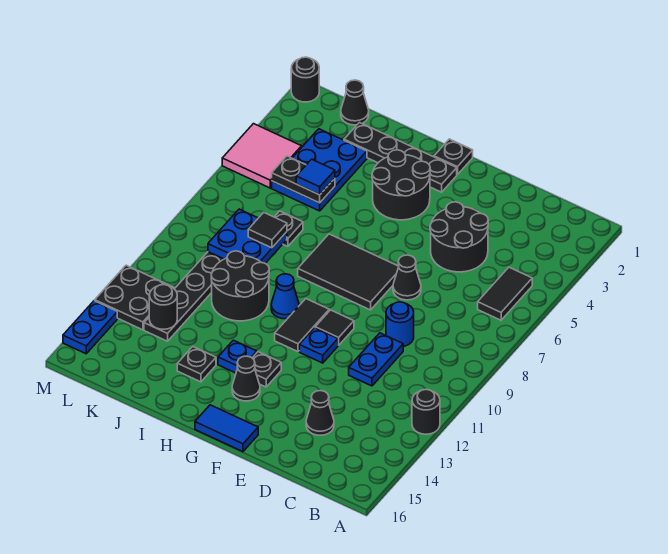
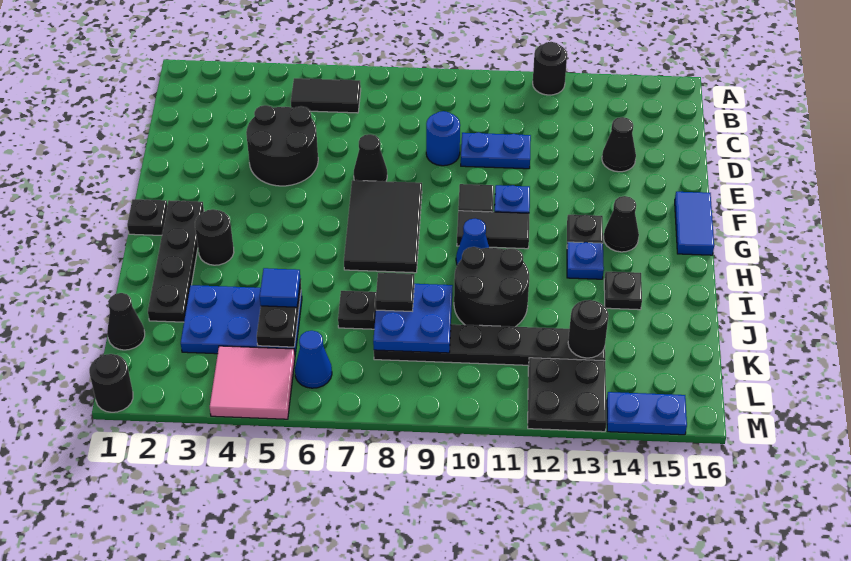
black 2x2 round brick [372,150,430,220] -> black 1x1 round brick [195,209,234,265]
none -> blue 1x1 cone [295,331,332,388]

